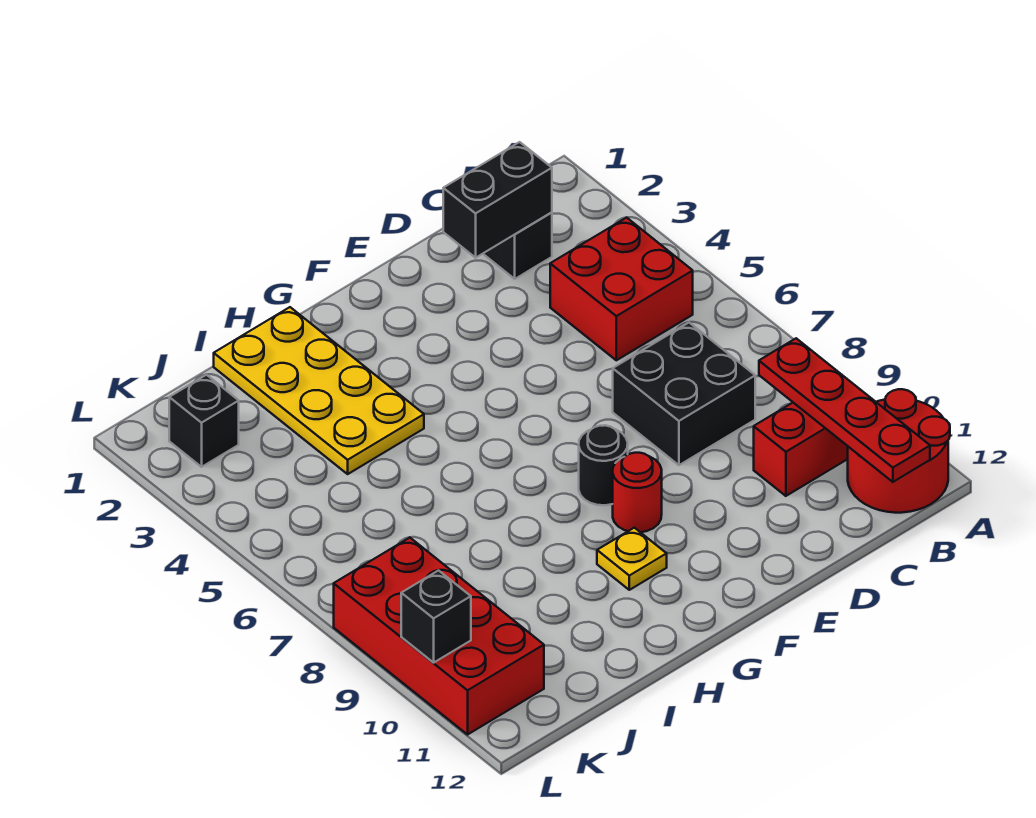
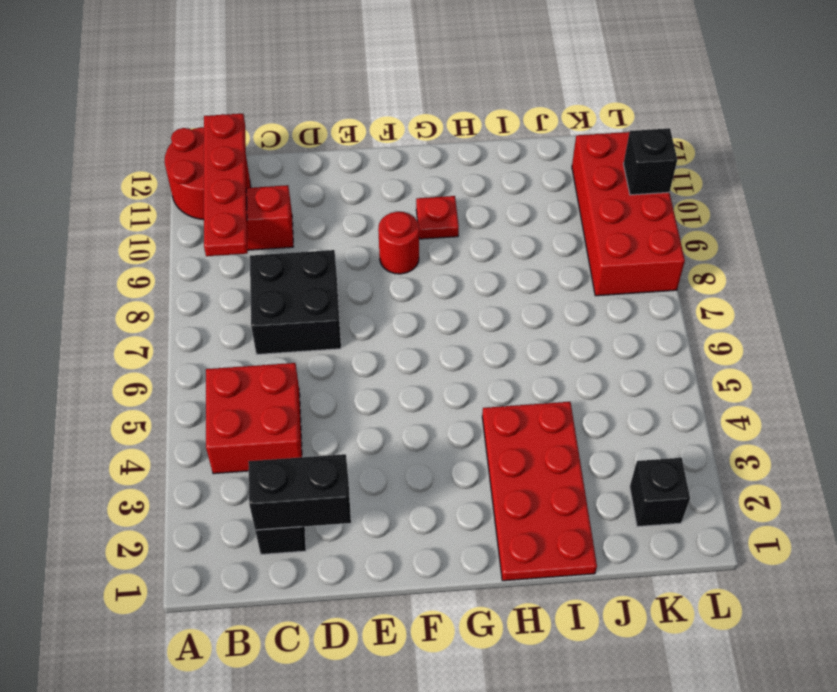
black 1x1 round brick [579,425,628,505] -> none
yellow 1x1 plate [597,528,667,590] -> red 1x1 plate [416,196,459,239]
yellow 2x4 plate [214,307,424,474] -> red 2x4 plate [482,402,597,581]

